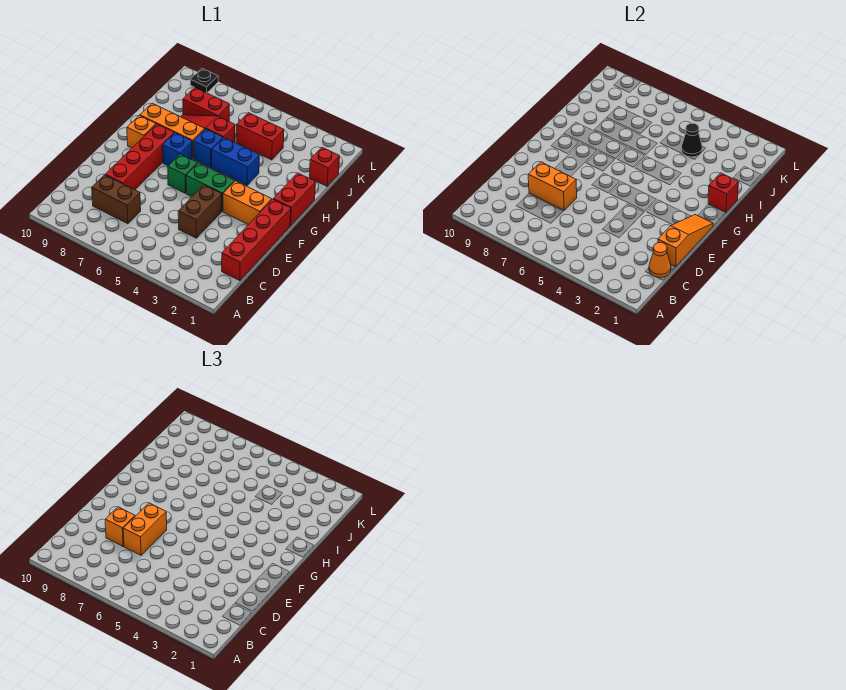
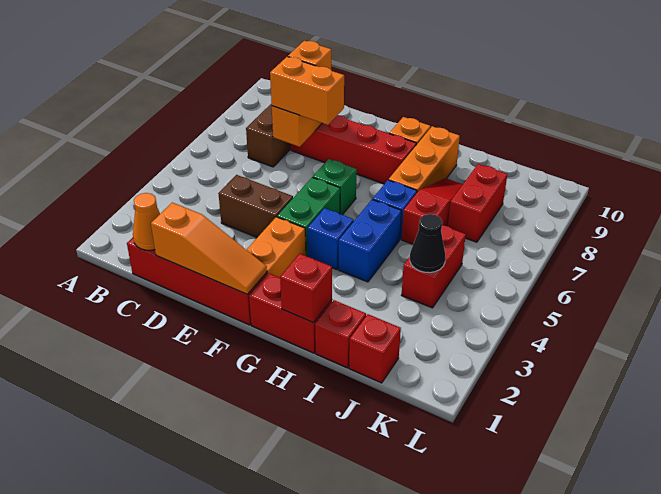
blue 1x1 brick [163,133,192,166] -> blue 1x1 brick moved to [308,208,354,269]
none -> red 1x1 brick [315,300,366,368]
black 1x1 plate [190,68,218,93] -> none

